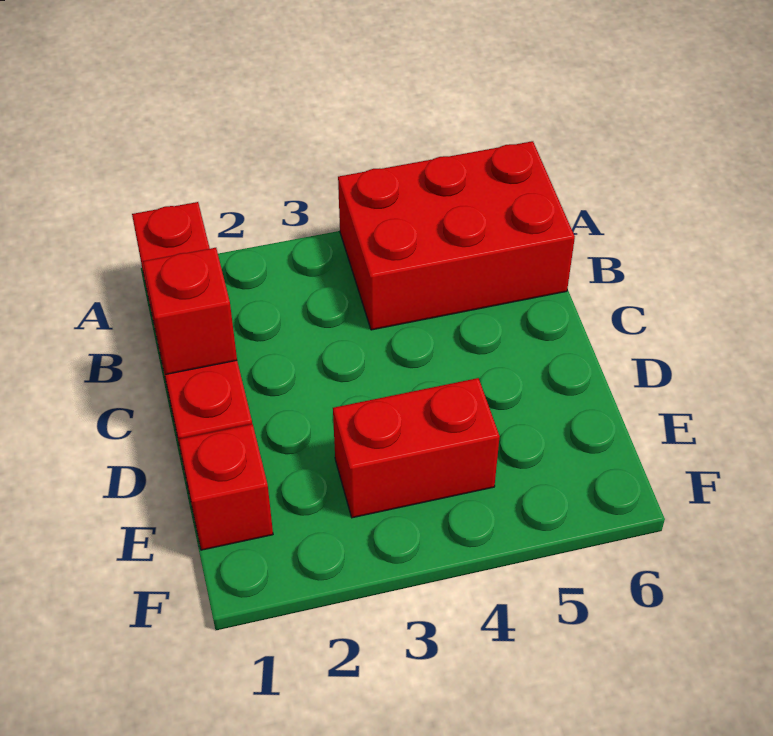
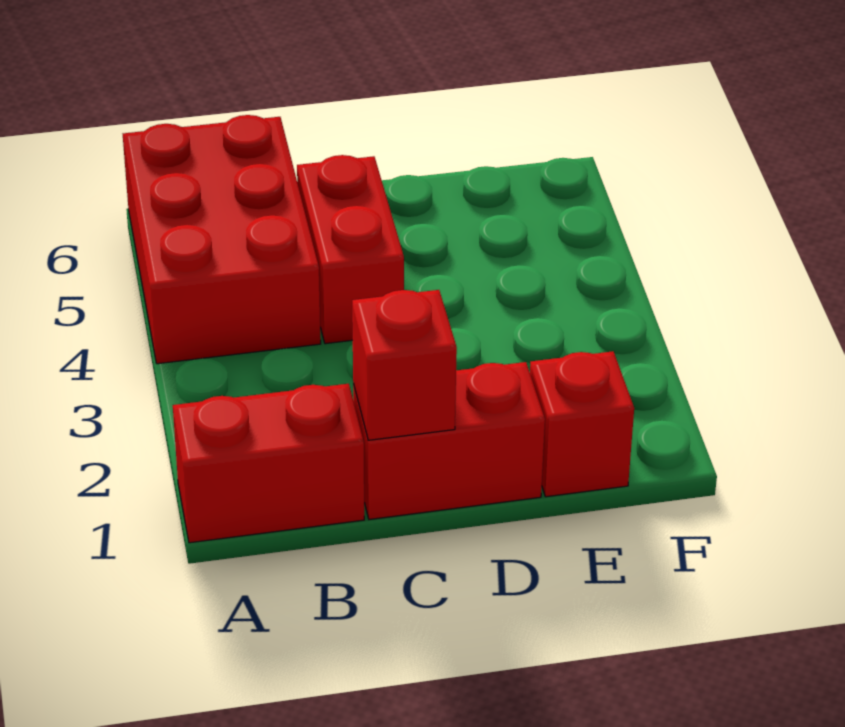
red 1x2 brick [333,378,500,518] -> red 1x2 brick moved to [297,155,404,344]

